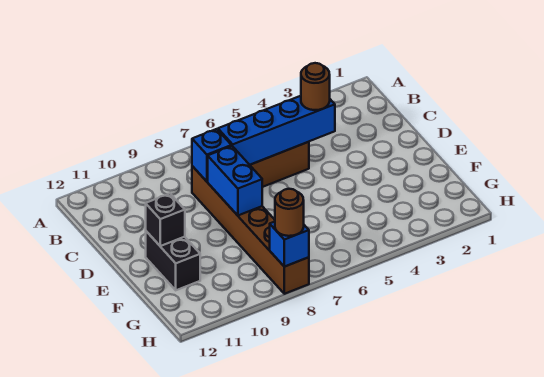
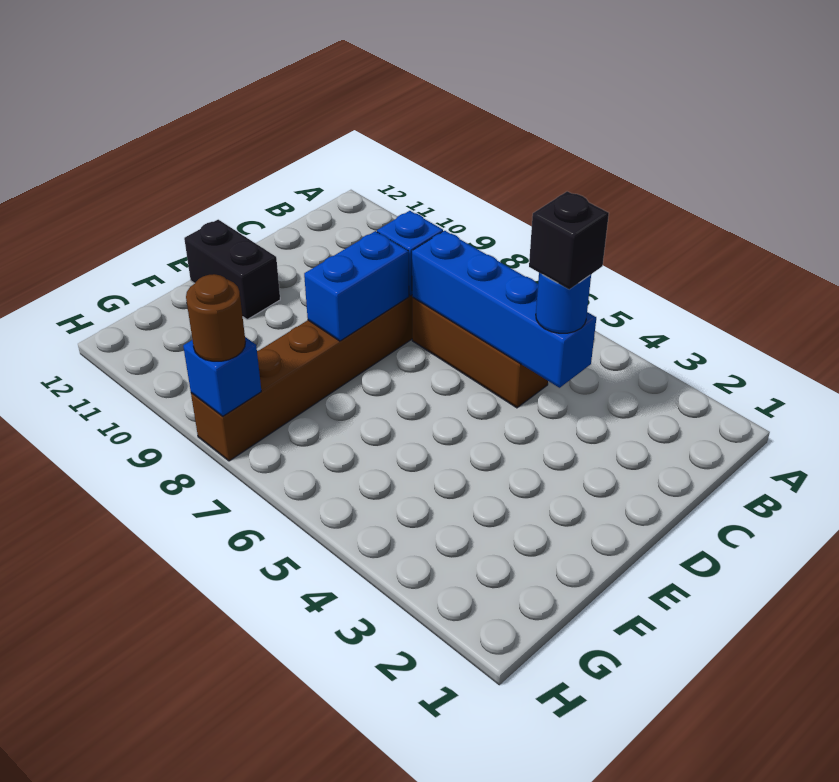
brown 1x1 round brick [301,63,330,110] -> blue 1x1 round brick [536,273,591,333]
black 1x2 brick [146,231,200,290] -> black 1x2 brick turned to [184,220,280,320]
black 1x1 brick [146,194,185,246] -> black 1x1 brick moved to [529,191,609,289]

